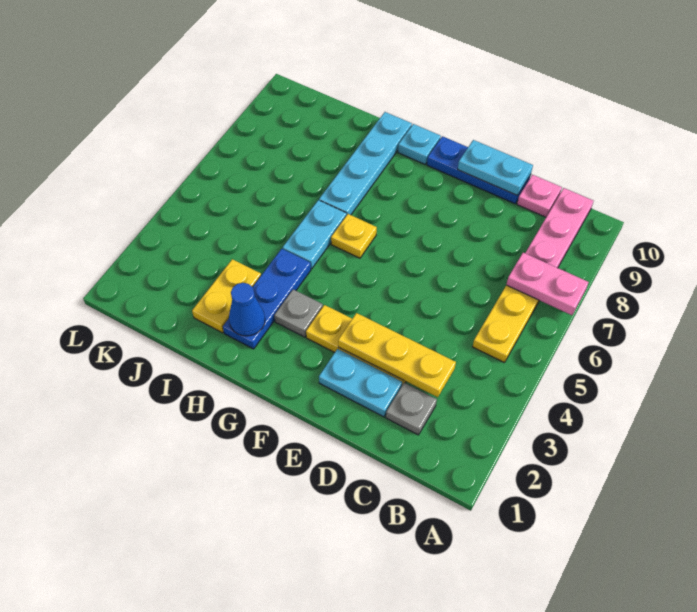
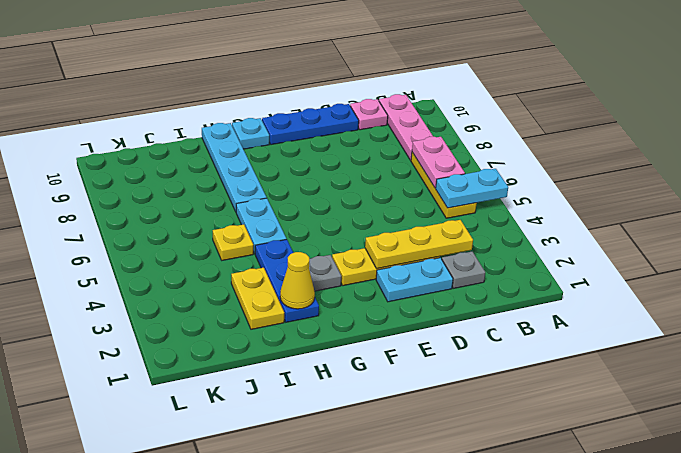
pink 1x2 plate [506,253,589,315] -> pink 1x2 plate turned to [412,136,465,188]
cyan 1x2 plate [458,140,533,195] -> cyan 1x2 plate moved to [436,169,508,208]
yellow 1x1 plate [331,214,377,258] -> yellow 1x1 plate moved to [213,224,253,260]
blue 1x1 cone [229,283,265,336] -> yellow 1x1 cone [280,252,315,309]

